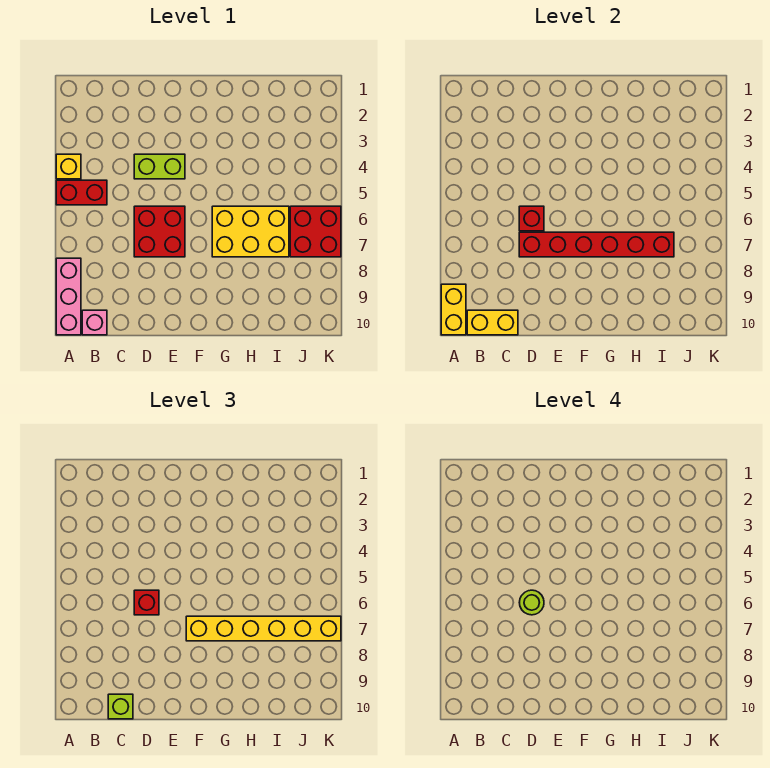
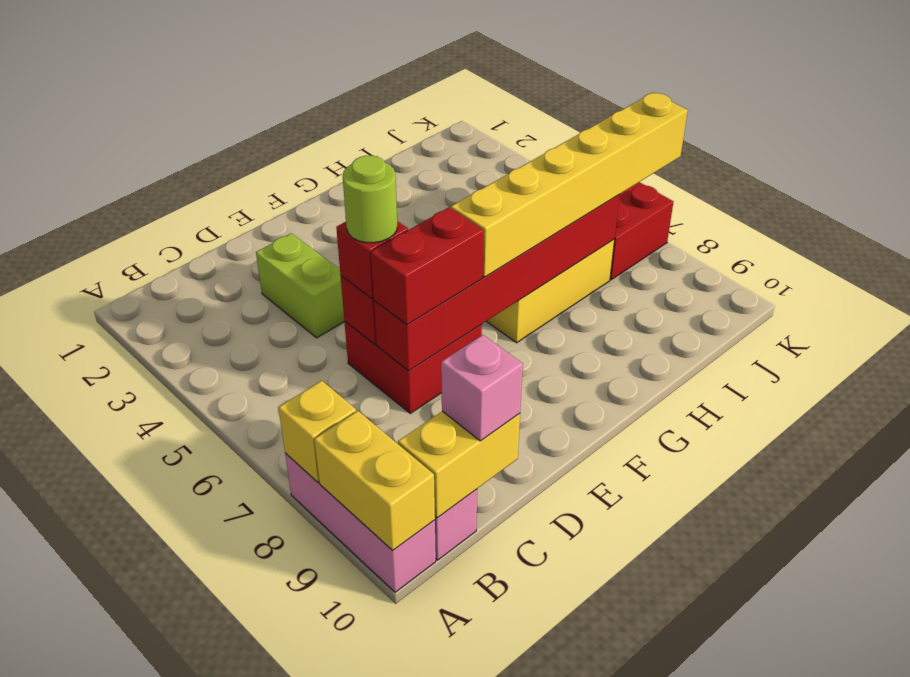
yellow 1x1 brick [56,154,81,179] -> yellow 1x1 brick moved to [278,381,356,482]
red 1x2 brick [56,180,107,205] -> red 1x2 brick moved to [371,207,484,325]
lime 1x1 brick [108,694,133,719] -> pink 1x1 brick [441,335,523,441]
lime 1x2 brick [134,154,185,179] -> lime 1x2 brick turned to [256,233,345,338]

